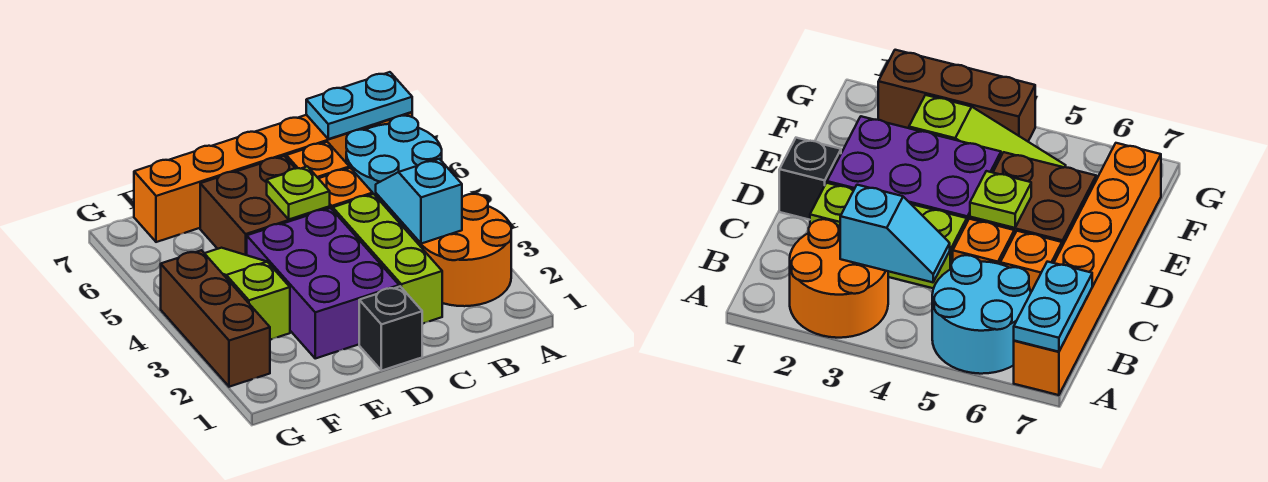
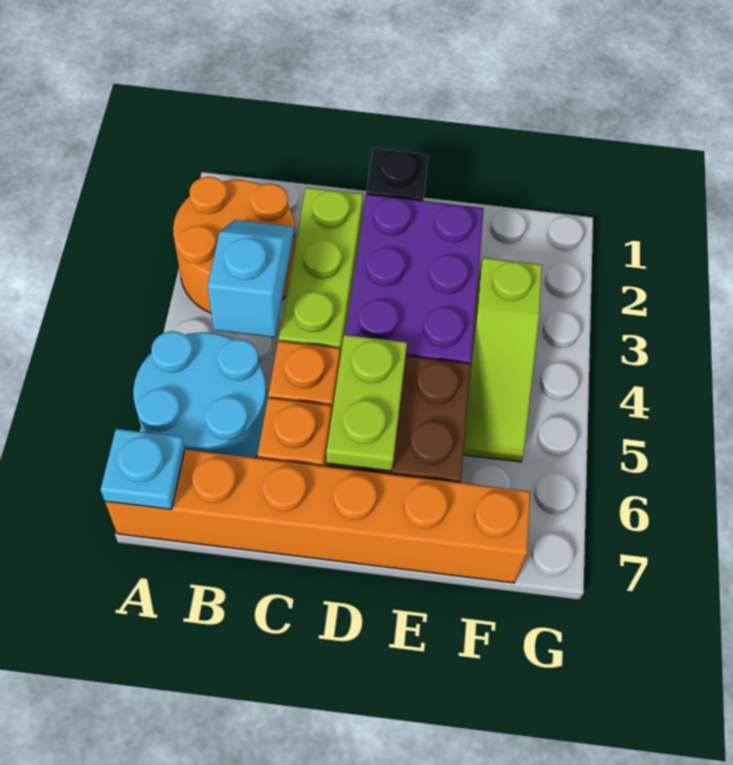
cyan 1x2 plate [306,72,412,139] -> cyan 1x1 plate [101,429,185,509]
cyan 1x2 slope [376,159,462,244] -> cyan 1x2 slope turned to [208,220,294,337]
lime 1x1 plate [267,166,330,219] -> lime 1x2 plate [326,335,407,471]
brown 1x3 brick [161,250,270,387] -> none

